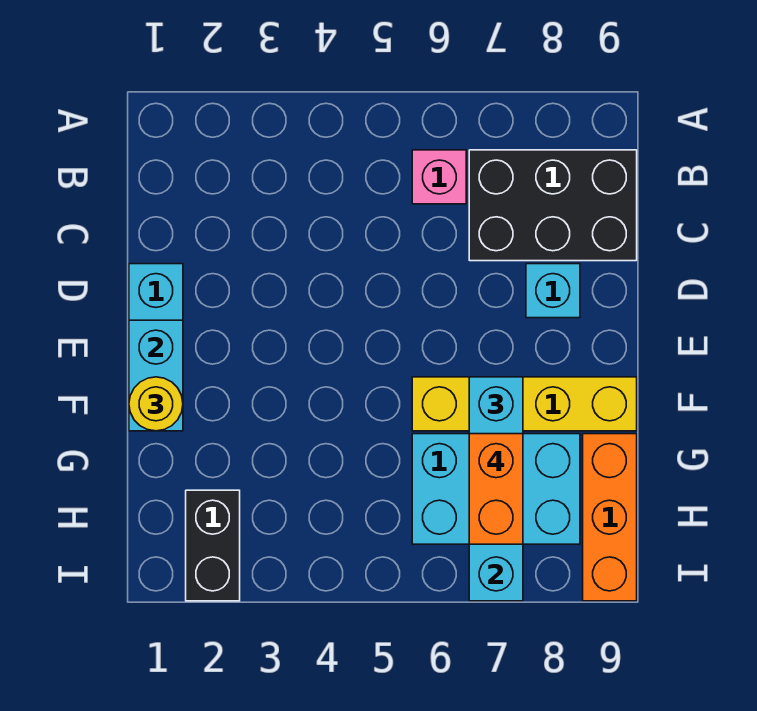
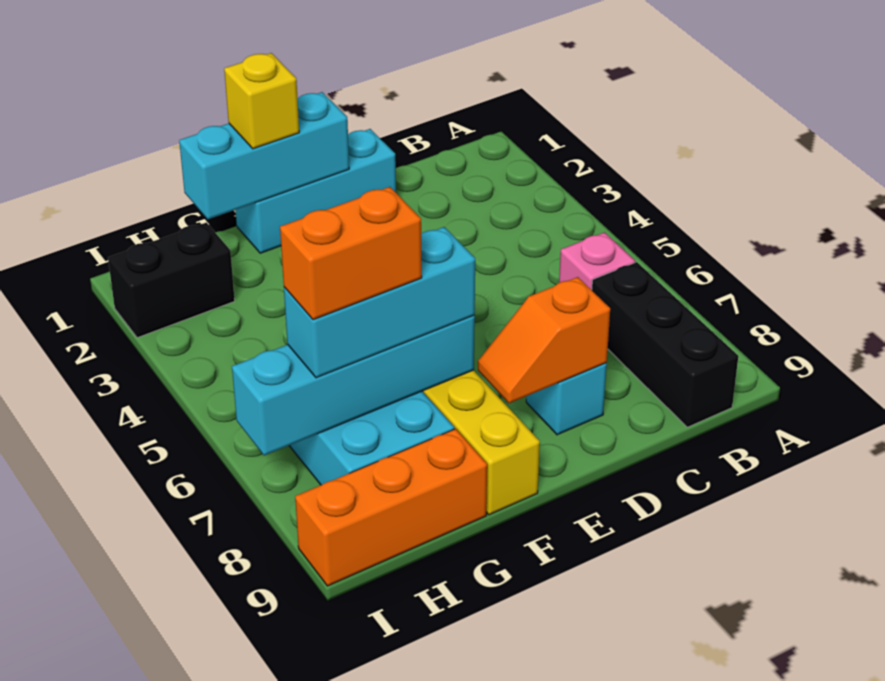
black 2x3 brick [469,150,637,261] -> black 1x3 brick [592,262,738,427]
none -> orange 1x2 slope [478,277,610,403]
cyan 1x2 brick [129,320,183,431] -> cyan 1x3 brick [179,92,349,219]
yellow 1x1 round brick [129,377,183,431] -> yellow 1x1 brick [224,53,299,149]

